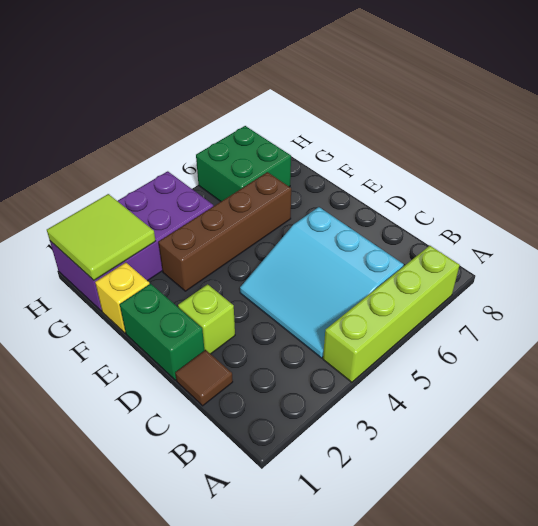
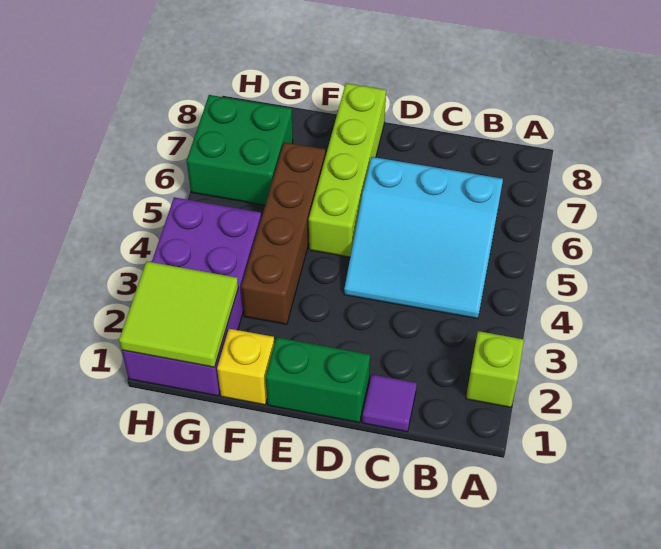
lime 1x4 brick [323,246,460,382] -> lime 1x4 brick moved to [309,83,386,257]
brown 1x1 tile [175,350,233,406] -> purple 1x1 tile [362,375,417,432]
lime 1x1 brick [178,284,235,354] -> lime 1x1 brick moved to [466,331,524,407]

